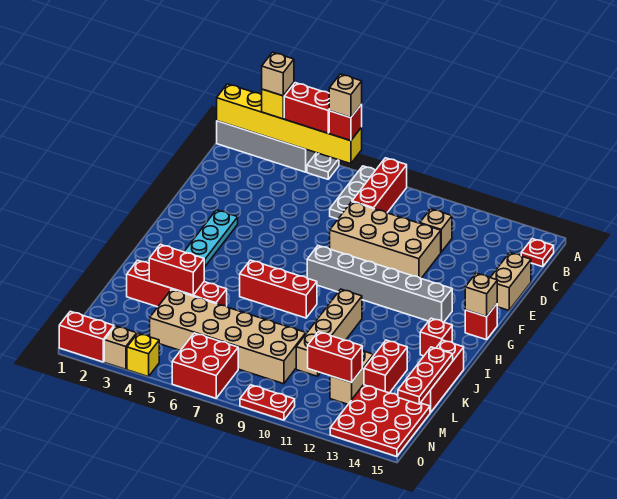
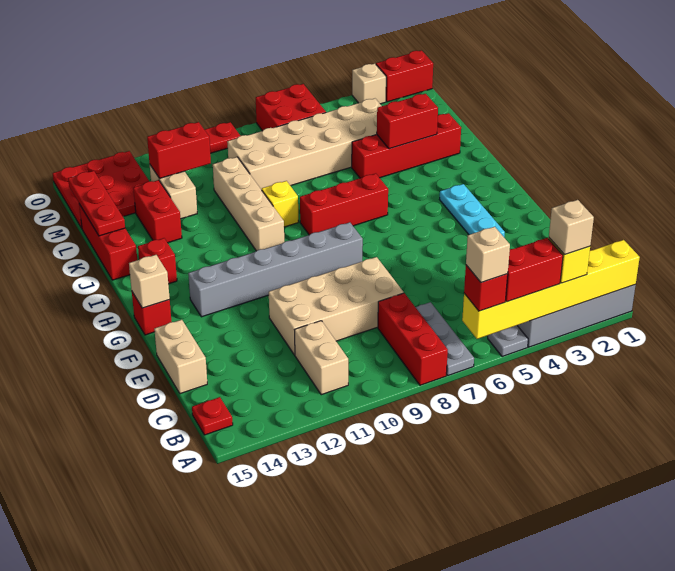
tan 1x1 brick [420,209,452,252] -> tan 1x2 brick [295,321,348,395]
yellow 1x1 brick [127,333,159,377] -> yellow 1x1 brick moved to [262,181,298,227]

